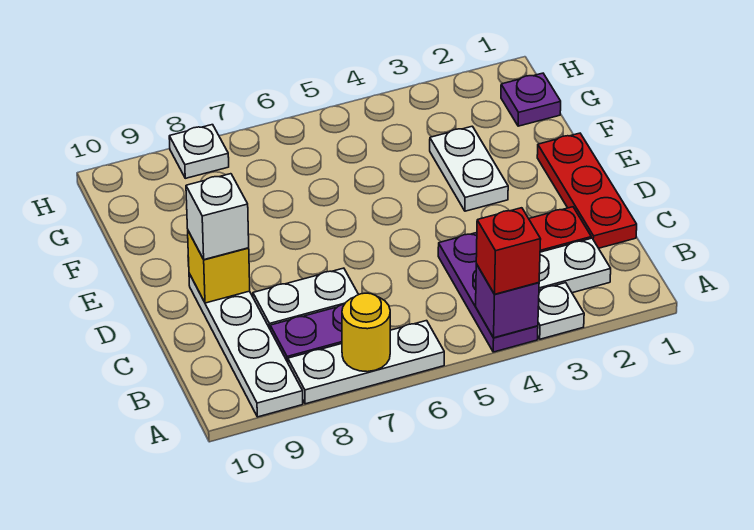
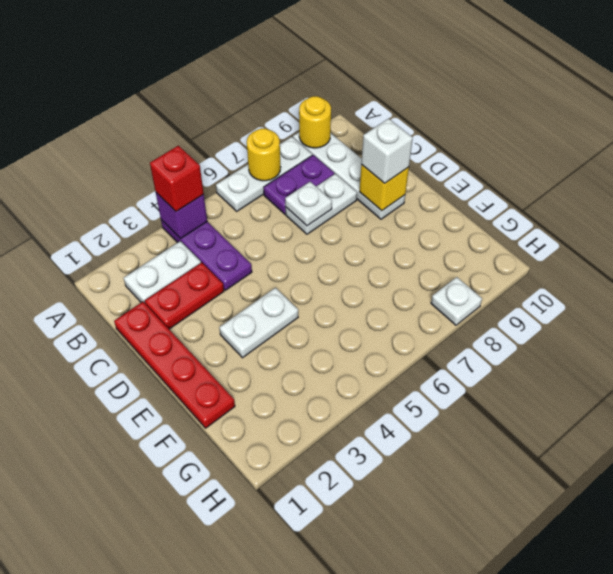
white 1x1 plate [538,283,584,339] -> white 1x1 plate moved to [285,182,332,226]
none -> yellow 1x1 round brick [299,96,331,148]
red 1x3 plate [537,133,637,248] -> red 1x4 plate [114,302,235,428]
white 1x2 plate [430,126,508,211] -> white 1x2 plate turned to [219,288,298,358]
purple 1x1 plate [501,73,561,126] -> none

